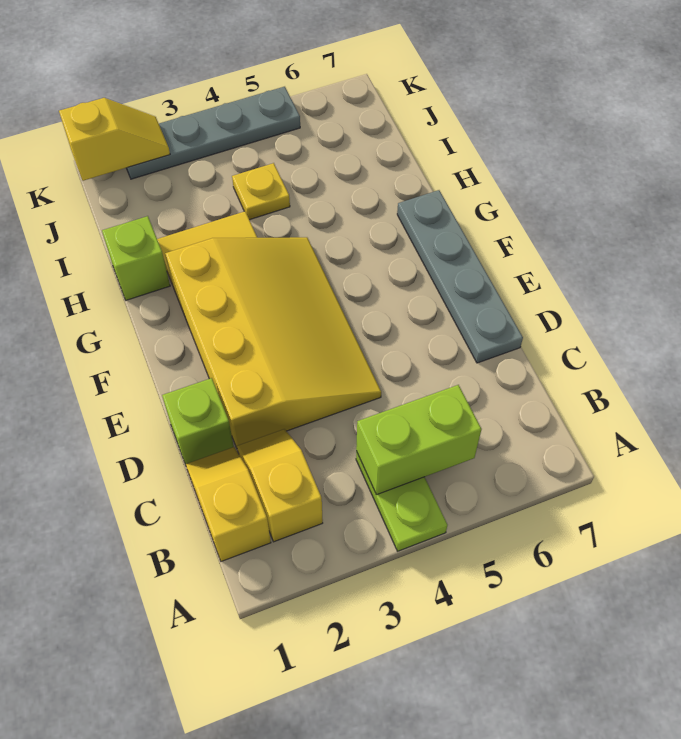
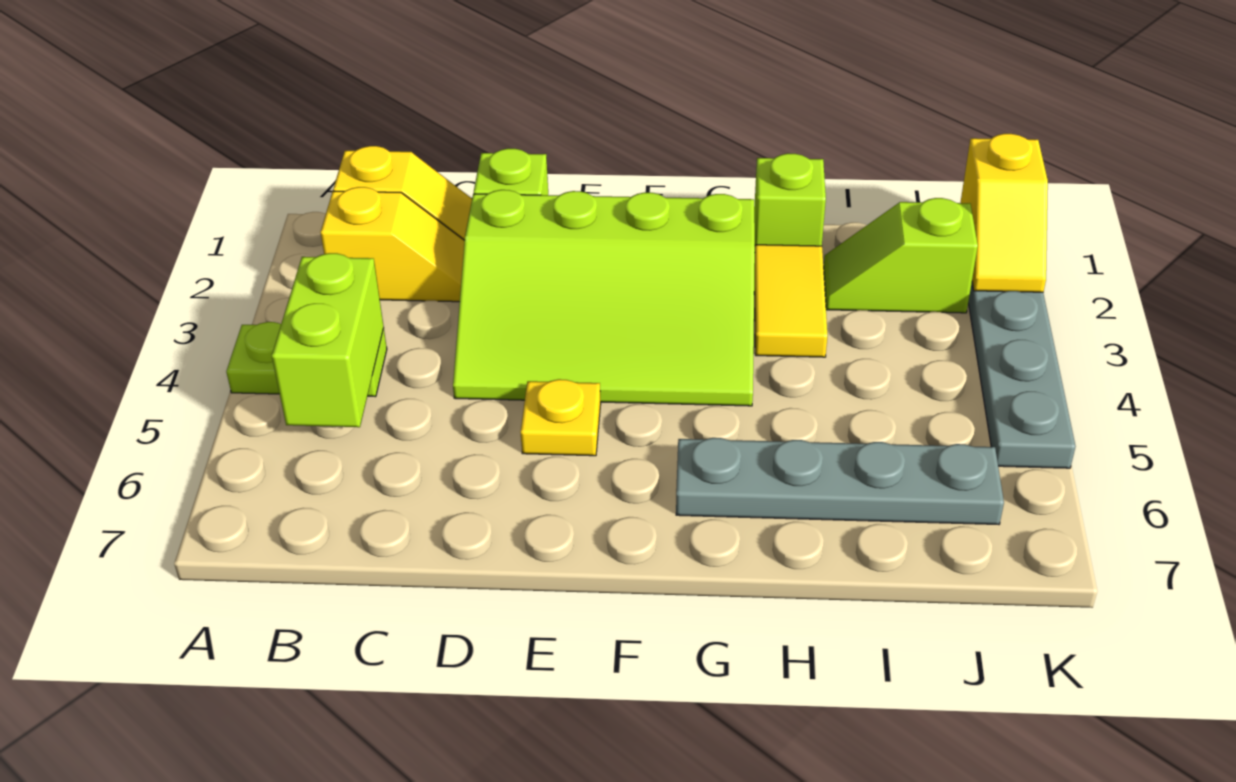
yellow 3x4 slope [165,237,381,448] -> lime 3x4 slope [453,190,755,406]
grey 1x4 plate [397,190,523,363] -> grey 1x4 plate moved to [676,438,1004,524]
none -> lime 1x2 slope [824,198,978,313]
yellow 1x1 plate [232,163,290,220] -> yellow 1x1 plate moved to [520,379,601,456]

